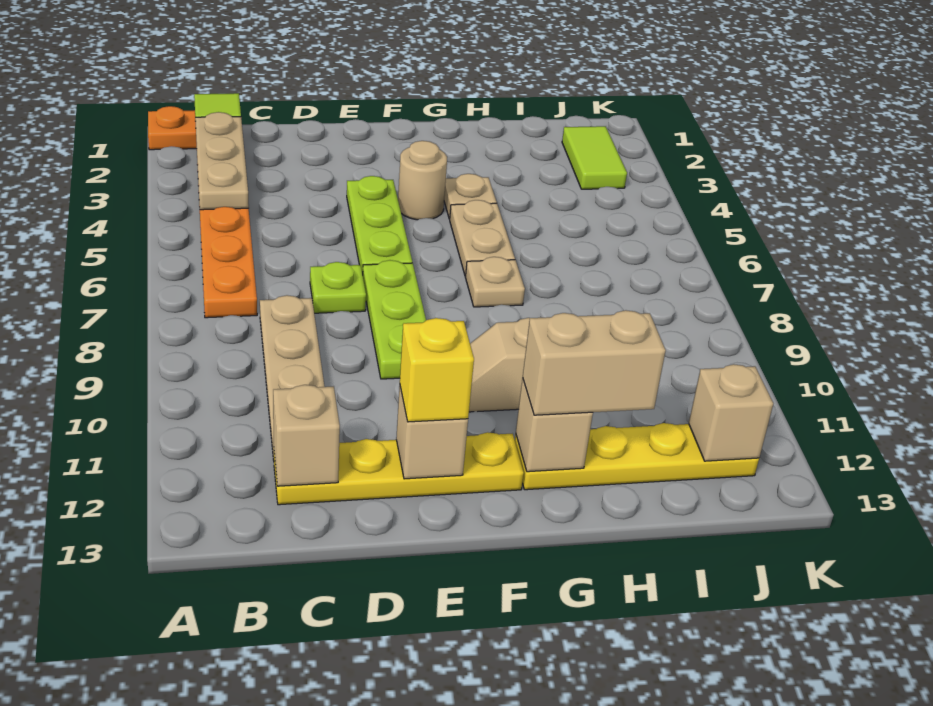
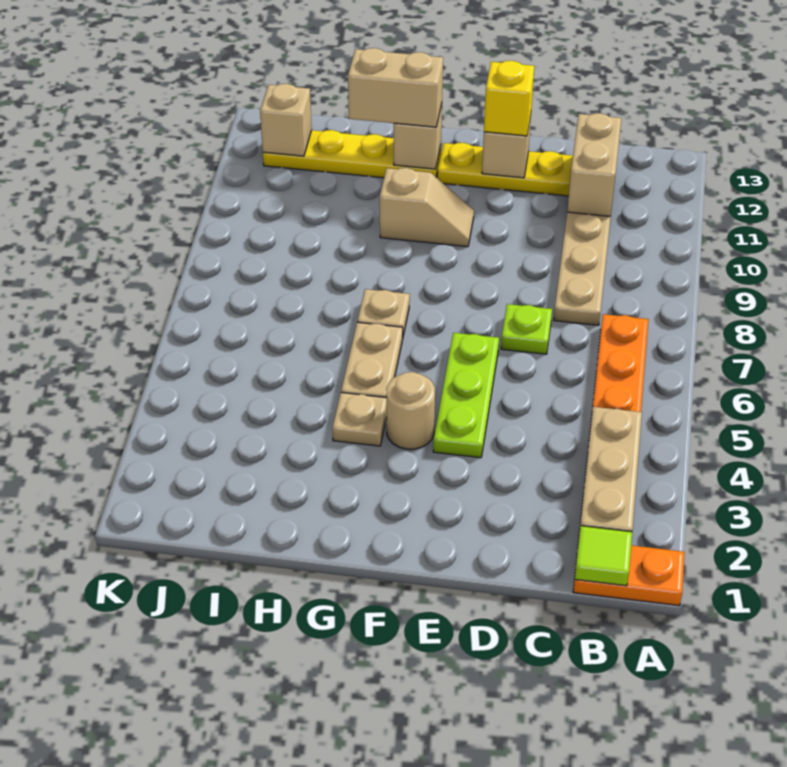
tan 1x1 brick [273,385,340,486] -> tan 1x2 brick [567,113,622,216]
lime 1x3 plate [363,260,426,379] -> none
lime 1x2 tile [562,126,627,189] -> none

